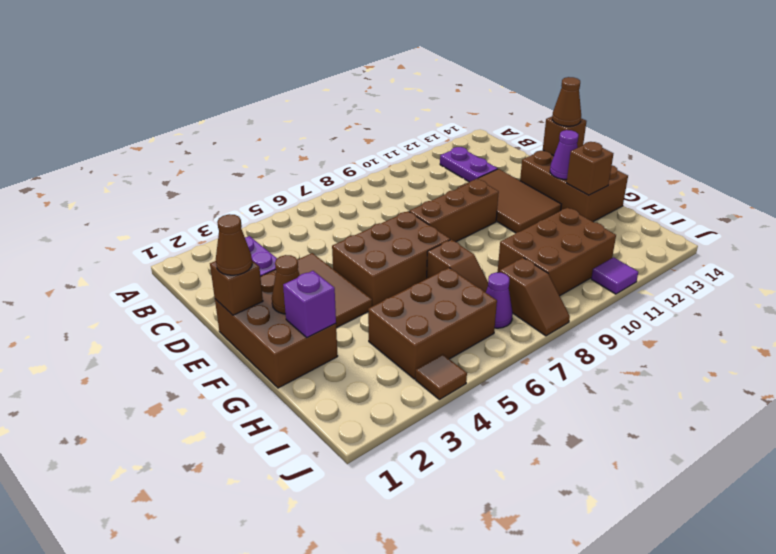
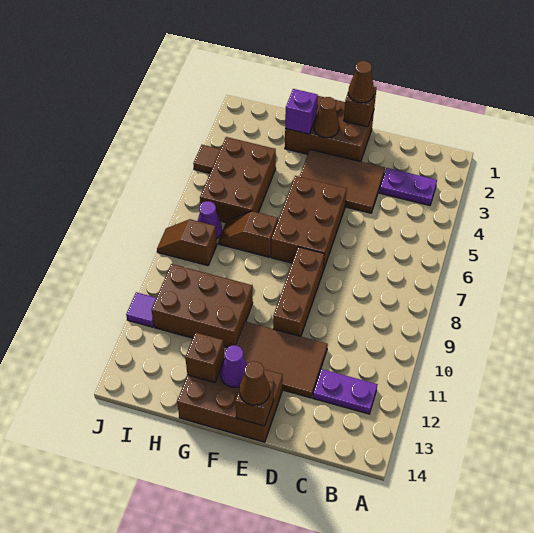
brown 2x3 brick [498,208,616,296] -> brown 2x3 brick turned to [152,264,253,348]

